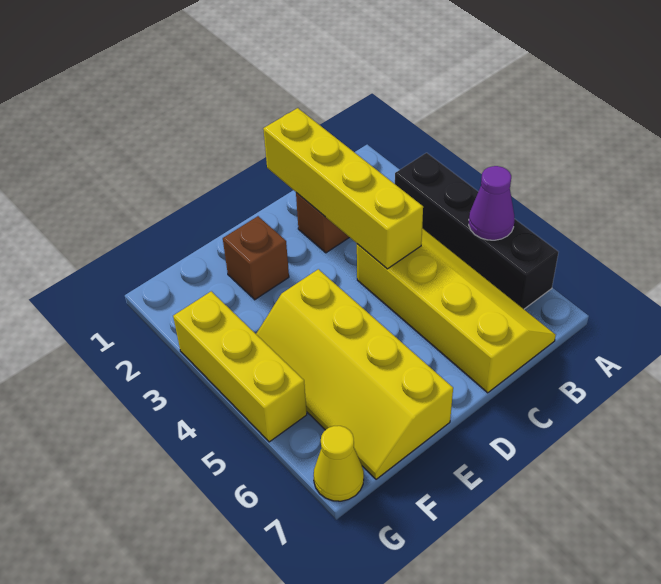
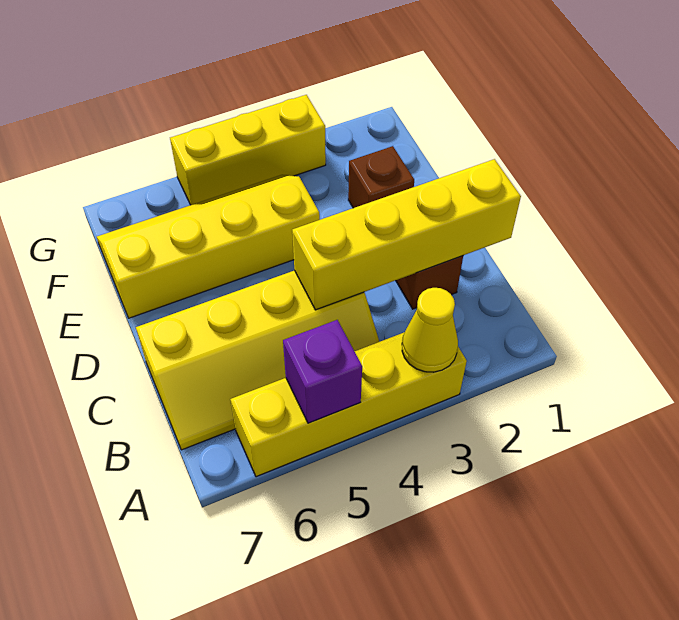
black 1x4 brick [395,153,558,309] -> yellow 1x4 brick [230,332,467,477]
purple 1x1 cone [469,166,515,240] -> purple 1x1 brick [283,320,362,423]
yellow 1x1 cone [314,426,364,501] -> yellow 1x1 cone moved to [402,288,458,372]

